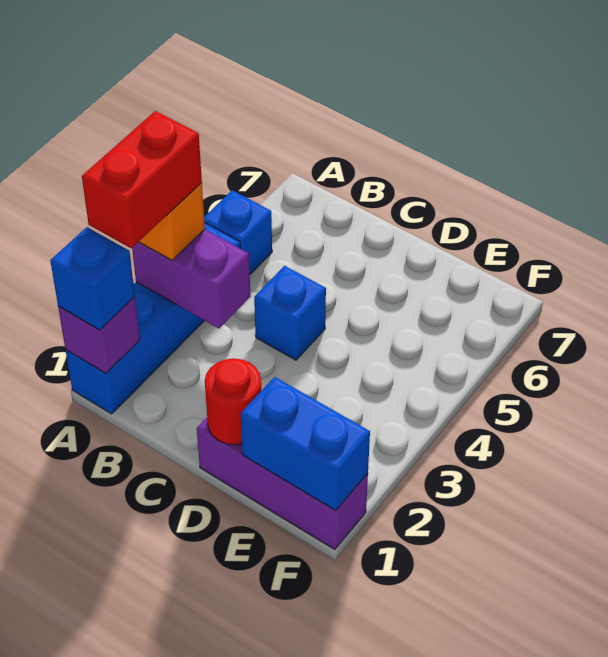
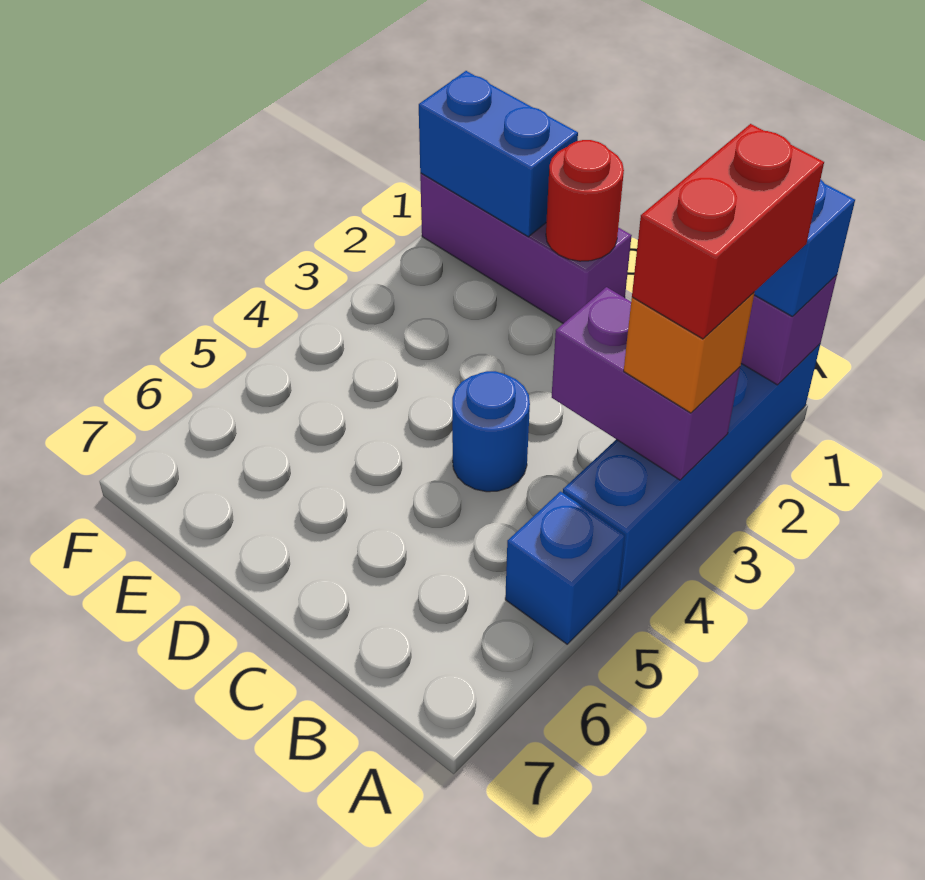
blue 1x1 brick [254,266,326,360] -> blue 1x1 round brick [452,371,530,492]

